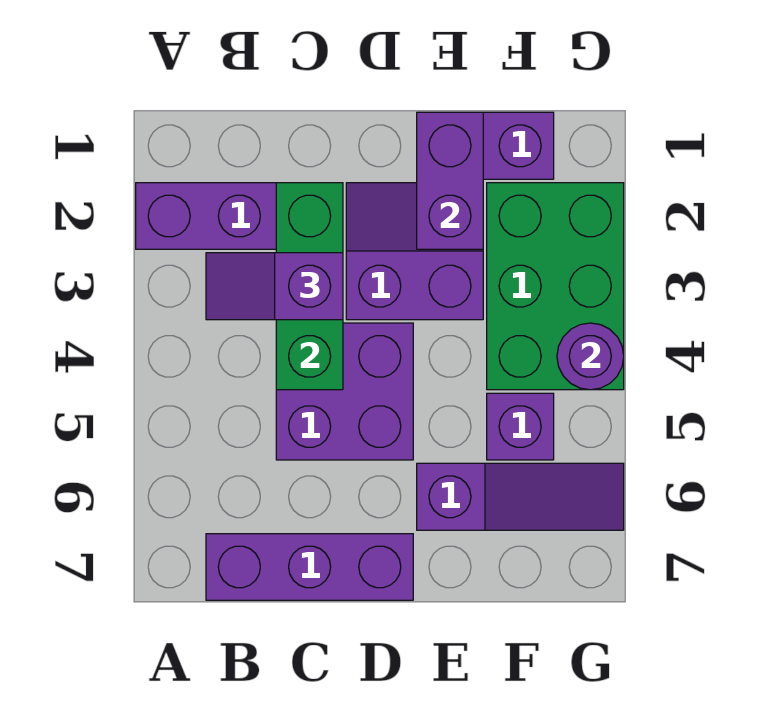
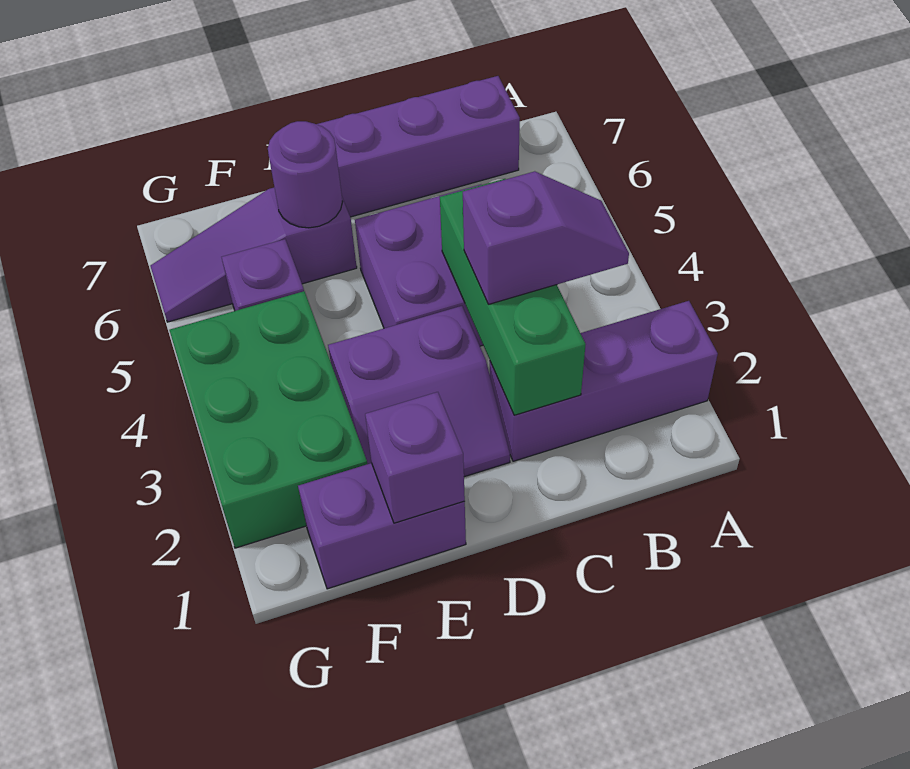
purple 1x2 brick [417,112,483,249] -> purple 1x1 brick [365,392,465,523]
purple 1x1 round brick [557,323,624,390] -> purple 1x1 round brick moved to [268,121,343,228]

